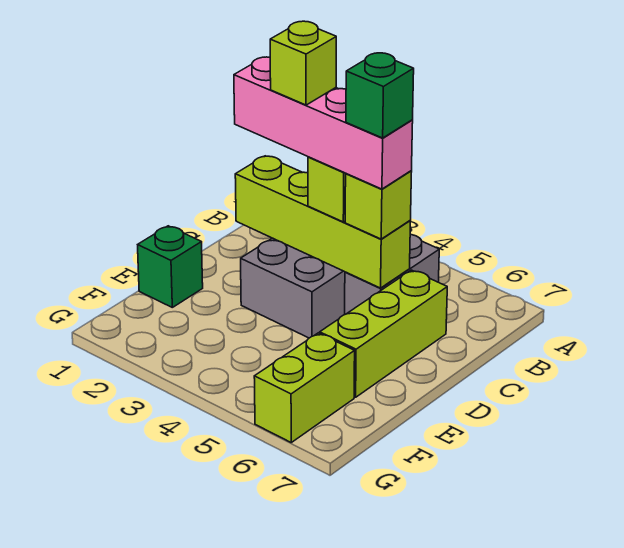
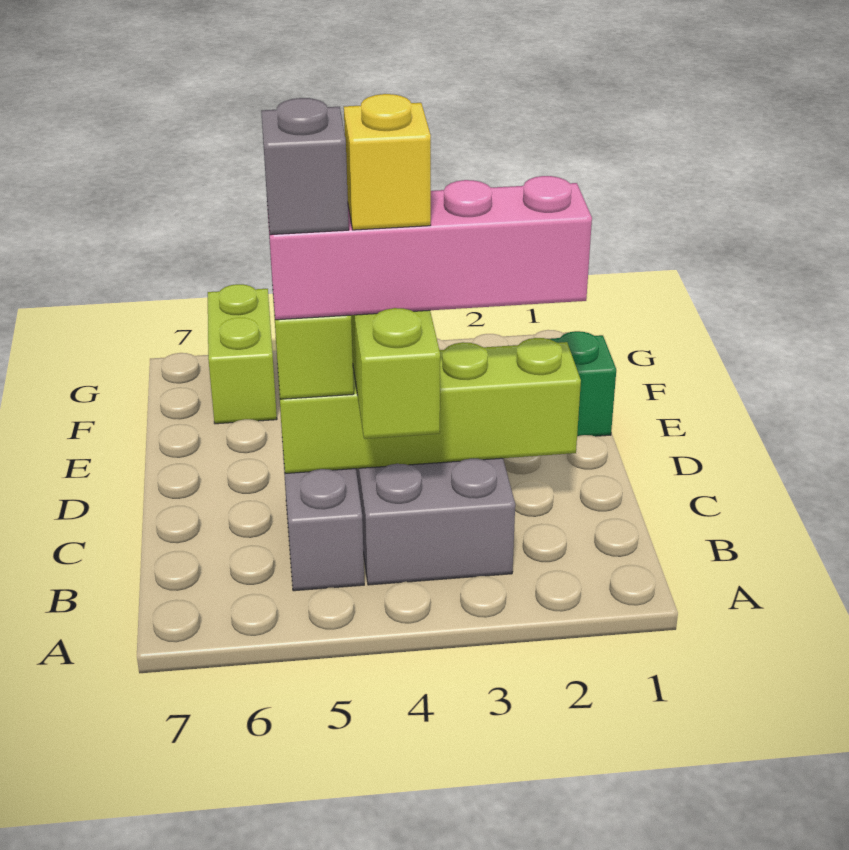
lime 1x1 brick [270,21,336,105] -> none
none -> yellow 1x1 brick [344,94,431,230]
green 1x1 brick [346,53,414,138] -> grey 1x1 brick [261,98,349,235]
lime 1x3 brick [320,270,447,397] -> none

